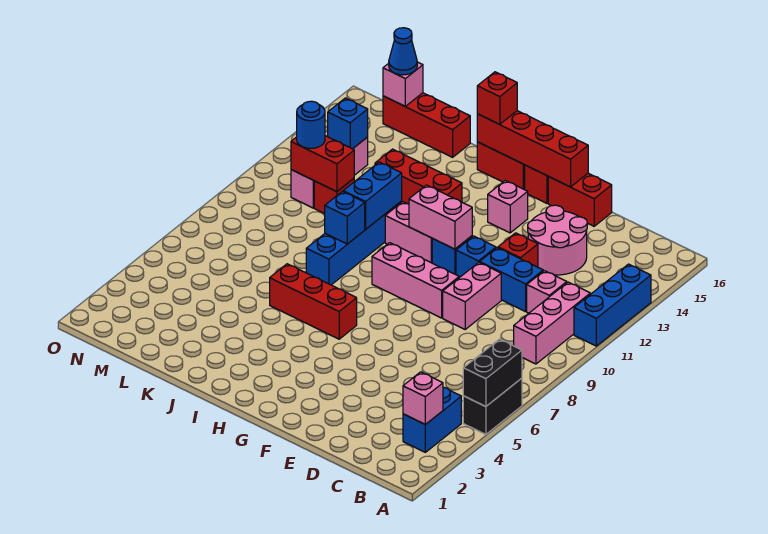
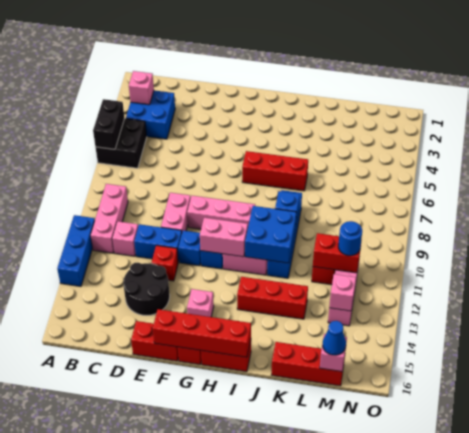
black 1x2 brick [463,378,522,434] -> black 2x2 brick [95,119,147,168]
blue 1x2 brick [403,387,461,452] -> blue 2x2 brick [126,90,175,139]
pink 2x2 round brick [528,205,587,275] -> black 2x2 round brick [123,263,170,316]
red 1x1 brick [477,72,517,124] -> none
blue 1x2 brick [343,162,402,229] -> blue 2x2 brick [245,206,296,263]
blue 1x1 brick [328,98,368,149] -> pink 1x1 brick [329,274,356,311]

